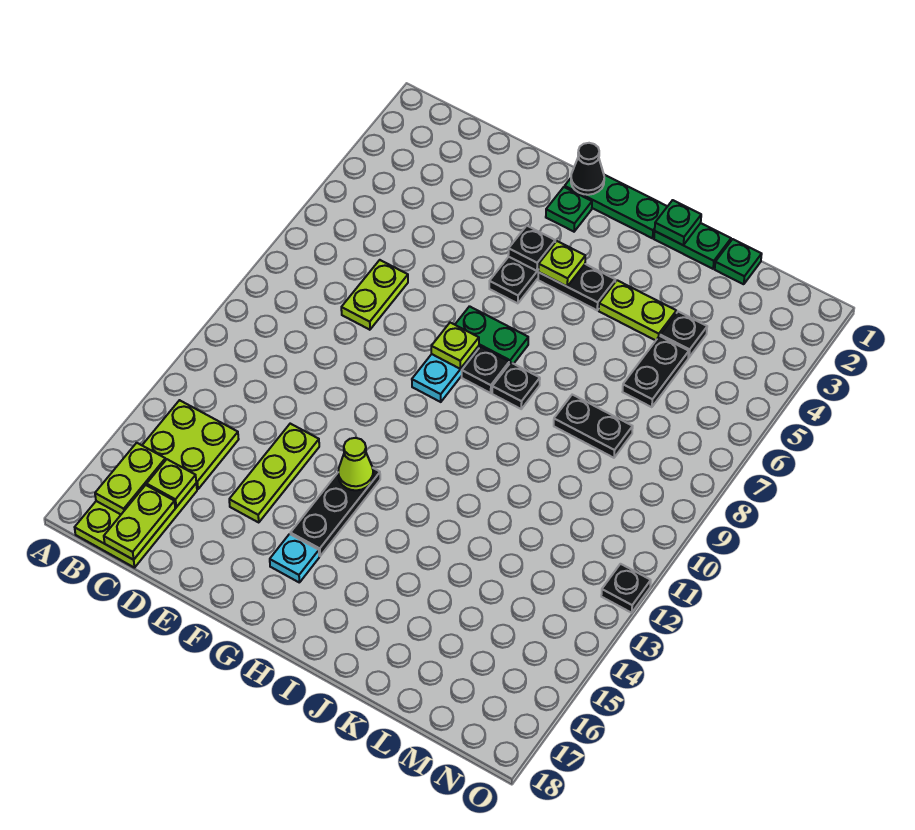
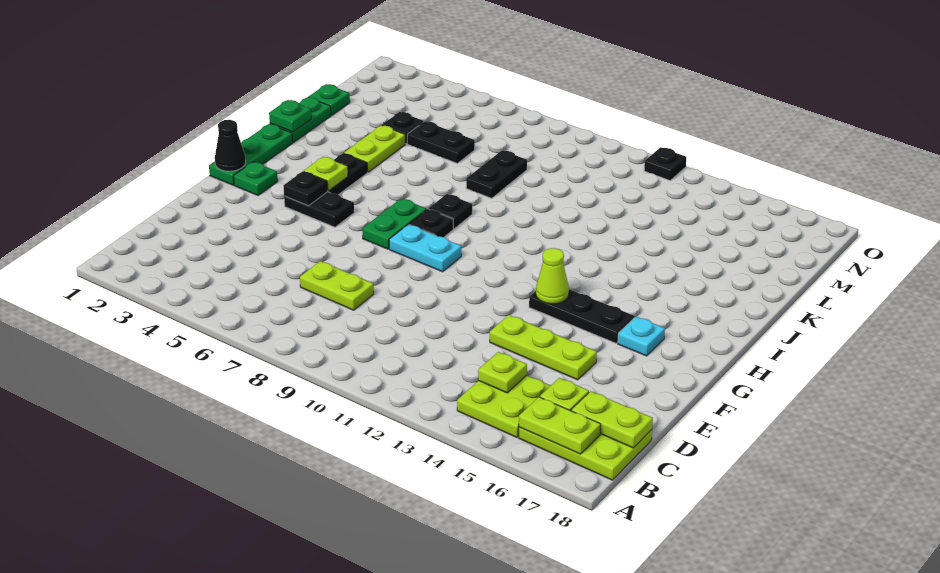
lime 1x1 plate [431,323,479,369] -> lime 1x1 plate moved to [478,352,527,393]

